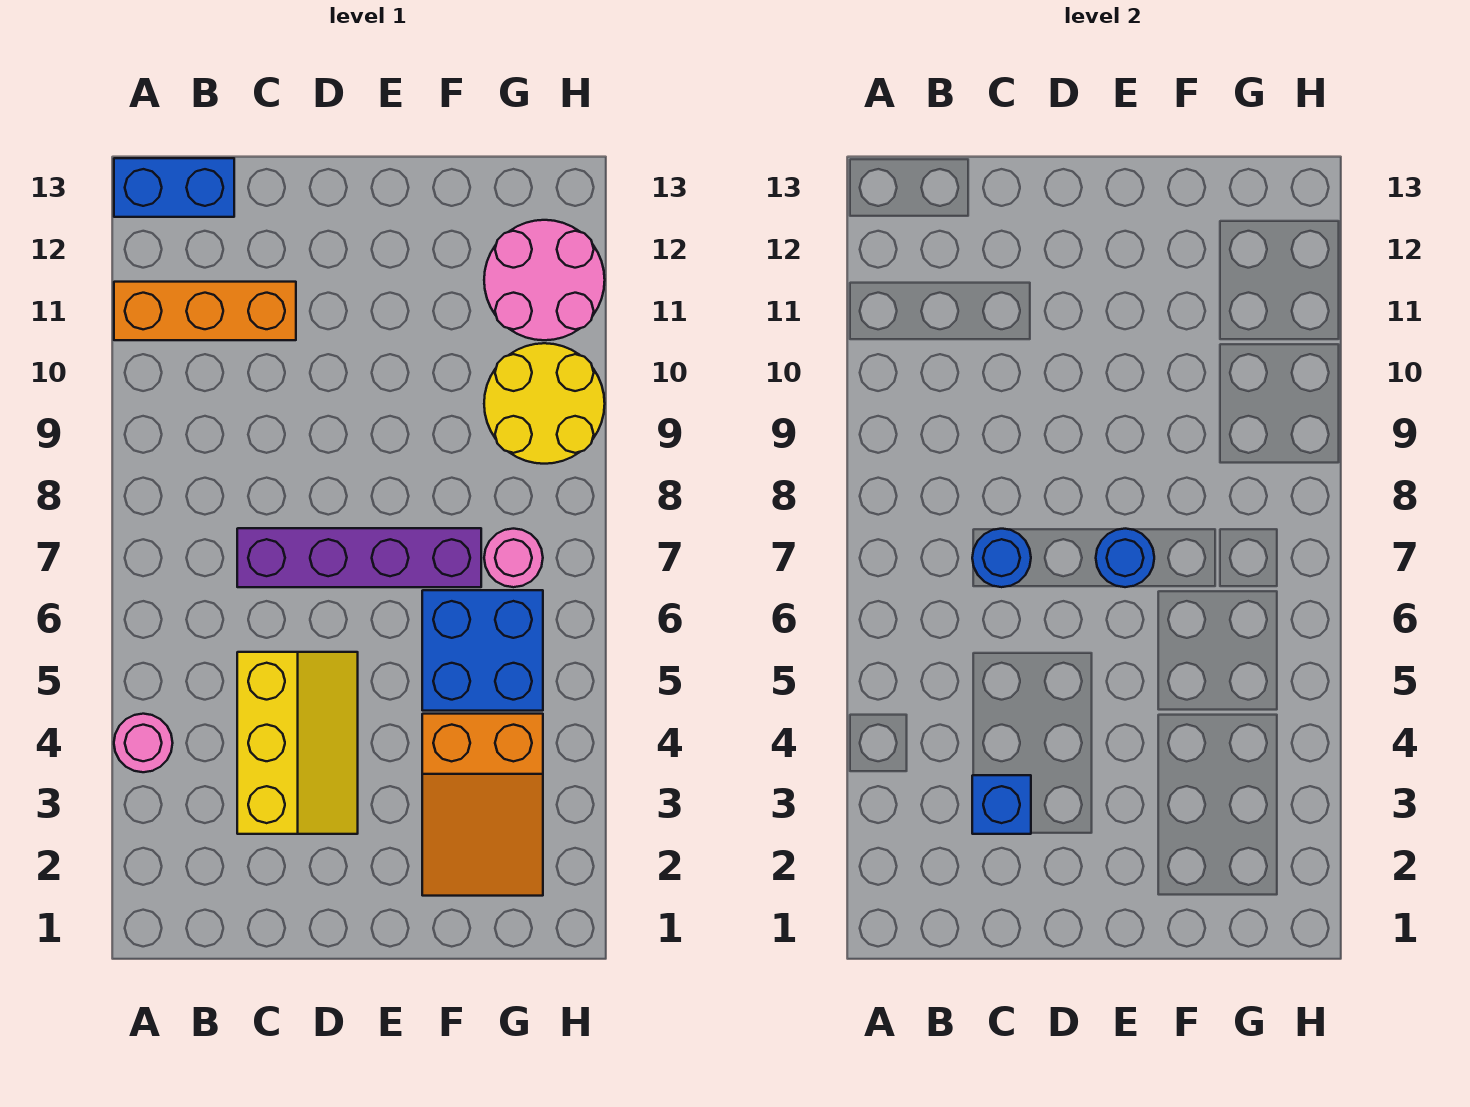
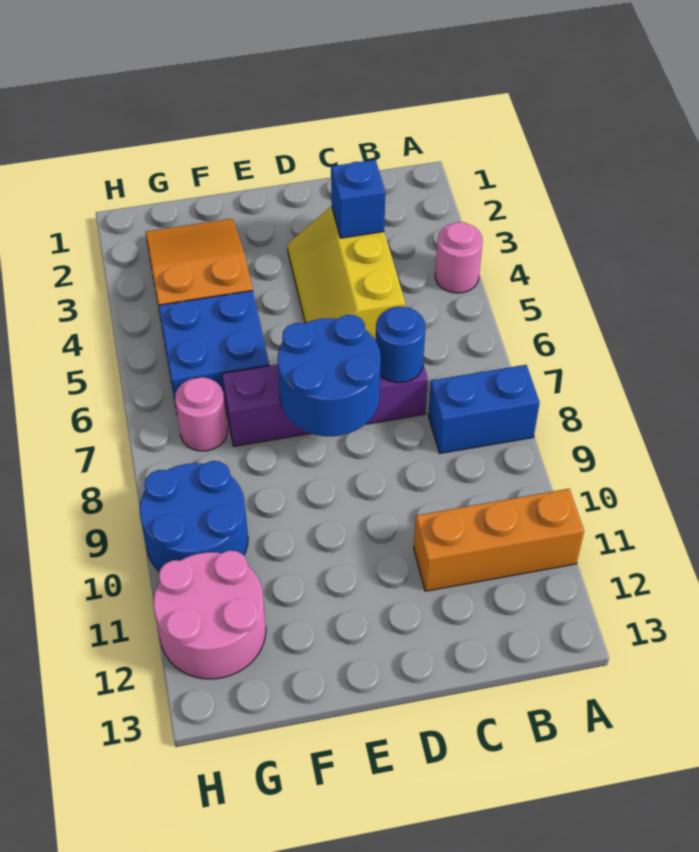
blue 1x2 brick [114,158,234,217] -> blue 1x2 brick moved to [428,365,540,453]
blue 1x1 round brick [1096,529,1154,587] -> blue 2x2 round brick [278,315,381,436]
yellow 2x2 round brick [484,343,605,464] -> blue 2x2 round brick [139,461,248,572]

